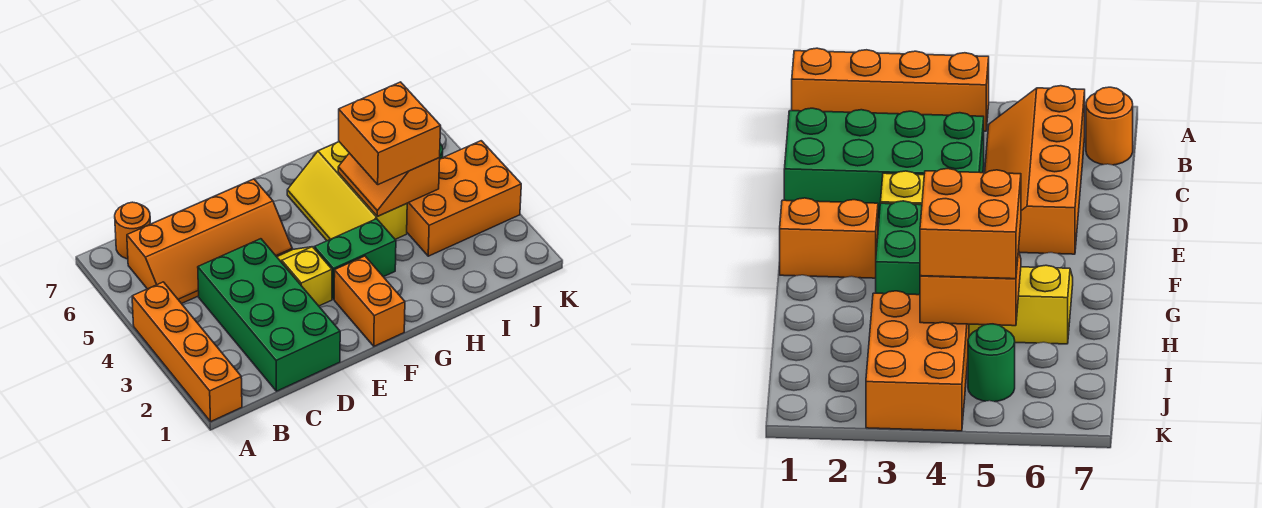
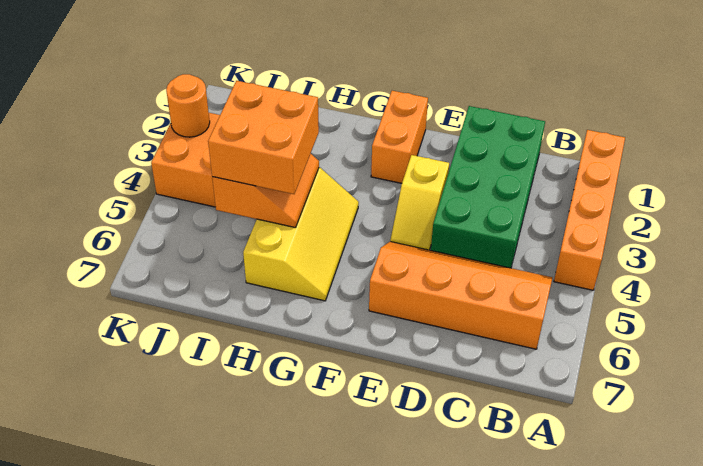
orange 1x1 round brick [115,202,150,259] -> orange 1x1 round brick moved to [166,74,210,137]
green 1x2 brick [314,219,396,299] -> none
green 1x1 round brick [968,324,1015,402] -> none

